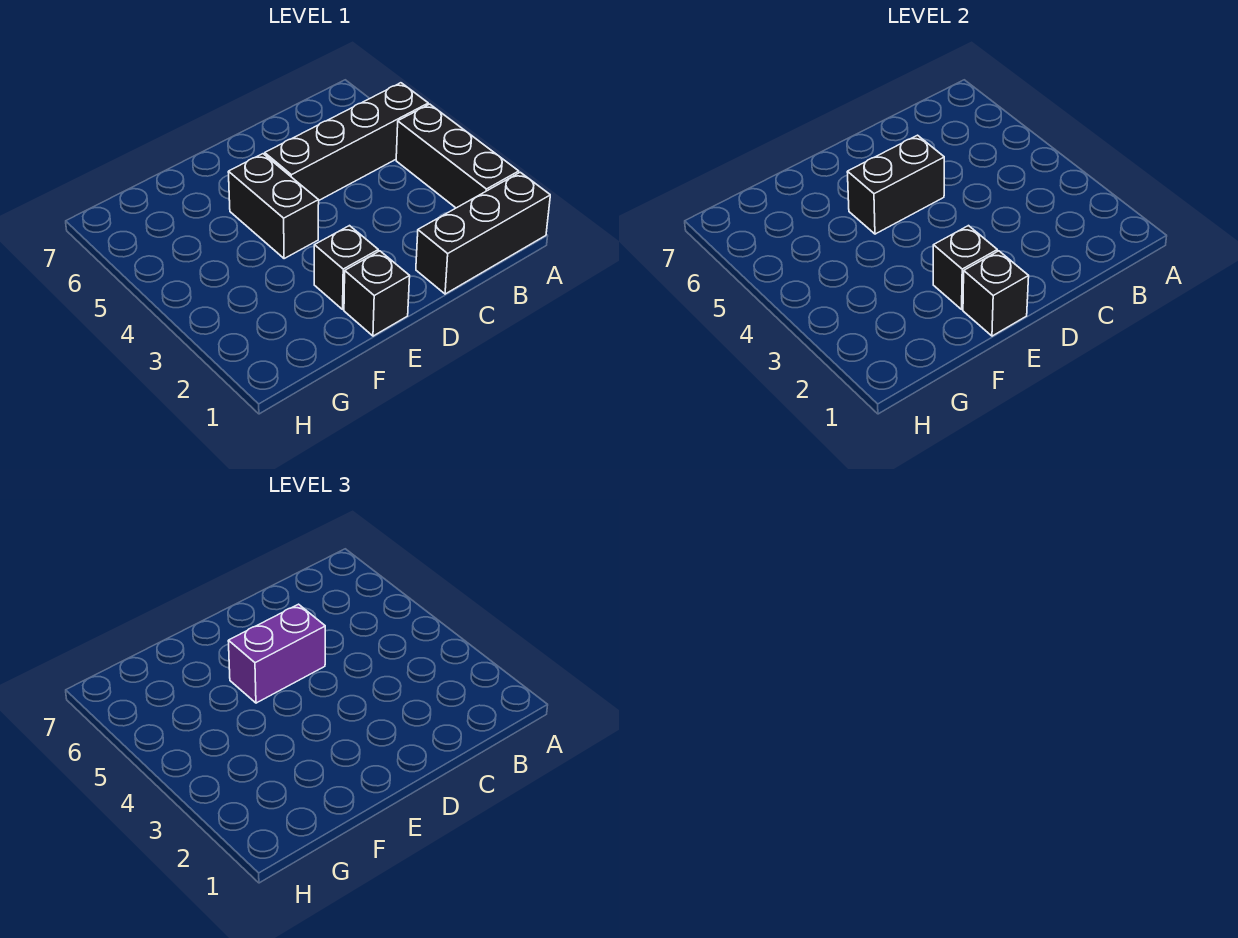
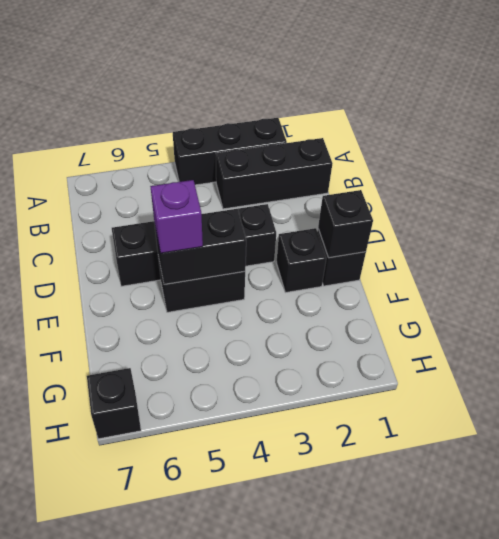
black 1x3 brick [416,172,550,294] -> black 1x3 brick turned to [216,138,332,209]
black 1x4 brick [265,83,428,200] -> black 1x4 brick turned to [112,204,276,286]
black 1x2 brick [847,135,944,234] -> black 1x2 brick turned to [155,209,246,284]
purple 1x2 brick [228,604,325,703] -> purple 1x1 brick [150,180,203,253]
black 1x1 brick [933,226,997,309] -> black 1x1 brick moved to [87,368,141,439]

